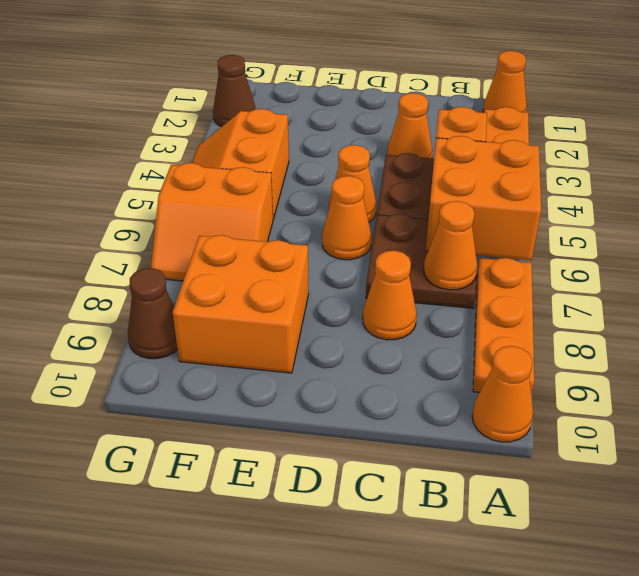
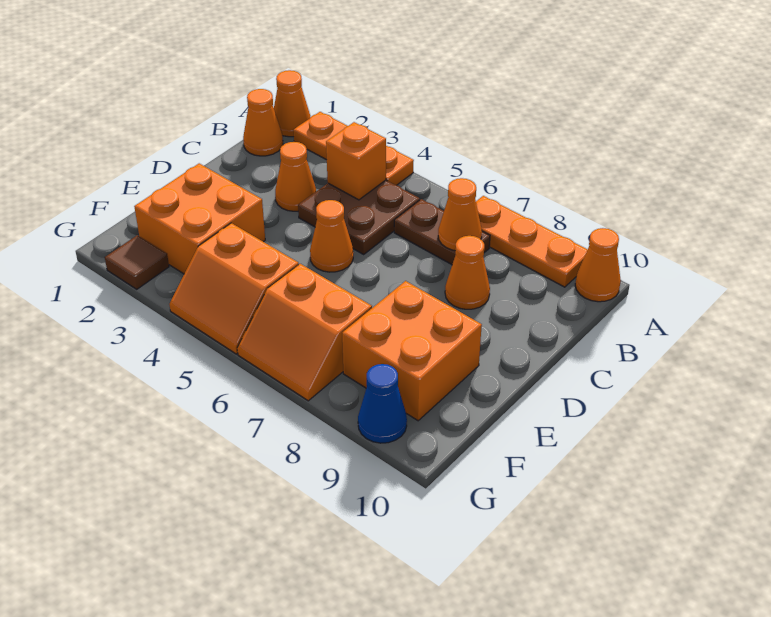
orange 2x2 brick [426,136,541,260] -> orange 2x2 brick moved to [134,163,265,274]
brown 2x2 plate [366,214,477,308] -> brown 1x2 plate [394,199,490,265]
orange 1x1 cone [322,176,371,260] -> orange 1x1 cone moved to [243,89,283,156]
orange 2x2 slope [151,163,273,281] -> orange 2x2 slope turned to [237,264,372,401]
brown 1x1 cone [213,55,255,127] -> brown 1x1 tile [105,235,169,289]
brown 1x1 cone [128,268,178,359] -> blue 1x1 cone [358,364,407,443]

